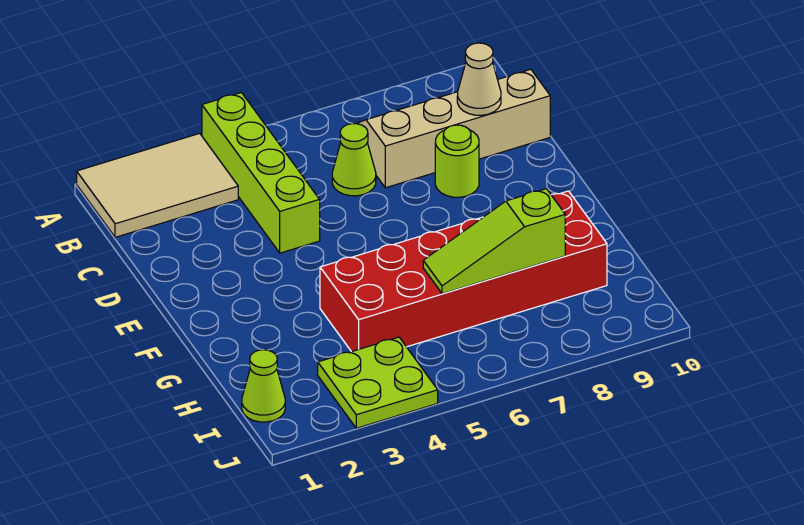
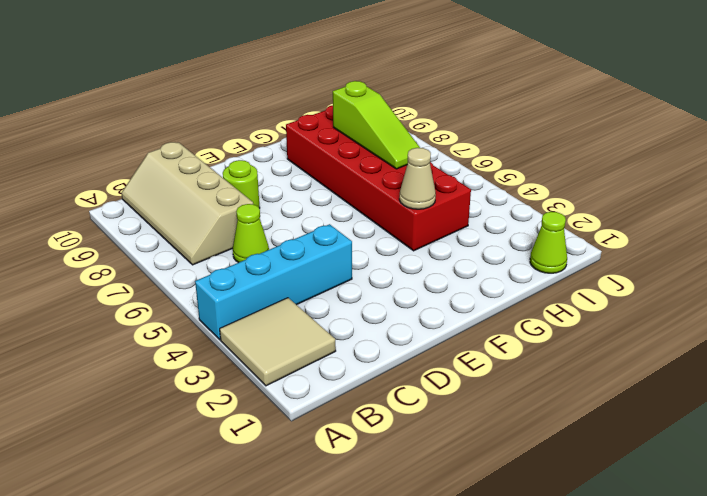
tan 2x3 tile [77,133,238,237] -> tan 2x2 tile [220,298,336,386]
lime 1x4 brick [202,93,320,253] -> cyan 1x4 brick [195,224,352,340]
tan 1x1 cone [457,43,501,115] -> tan 1x1 cone moved to [399,148,436,209]
lime 2x2 plate [318,337,438,428] -> none

